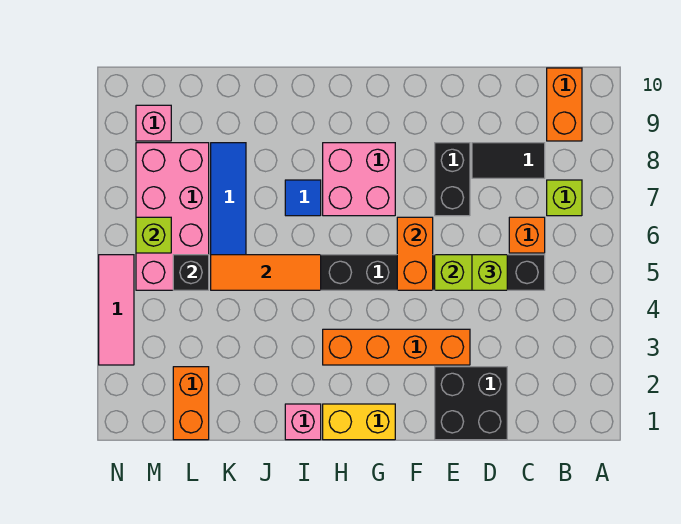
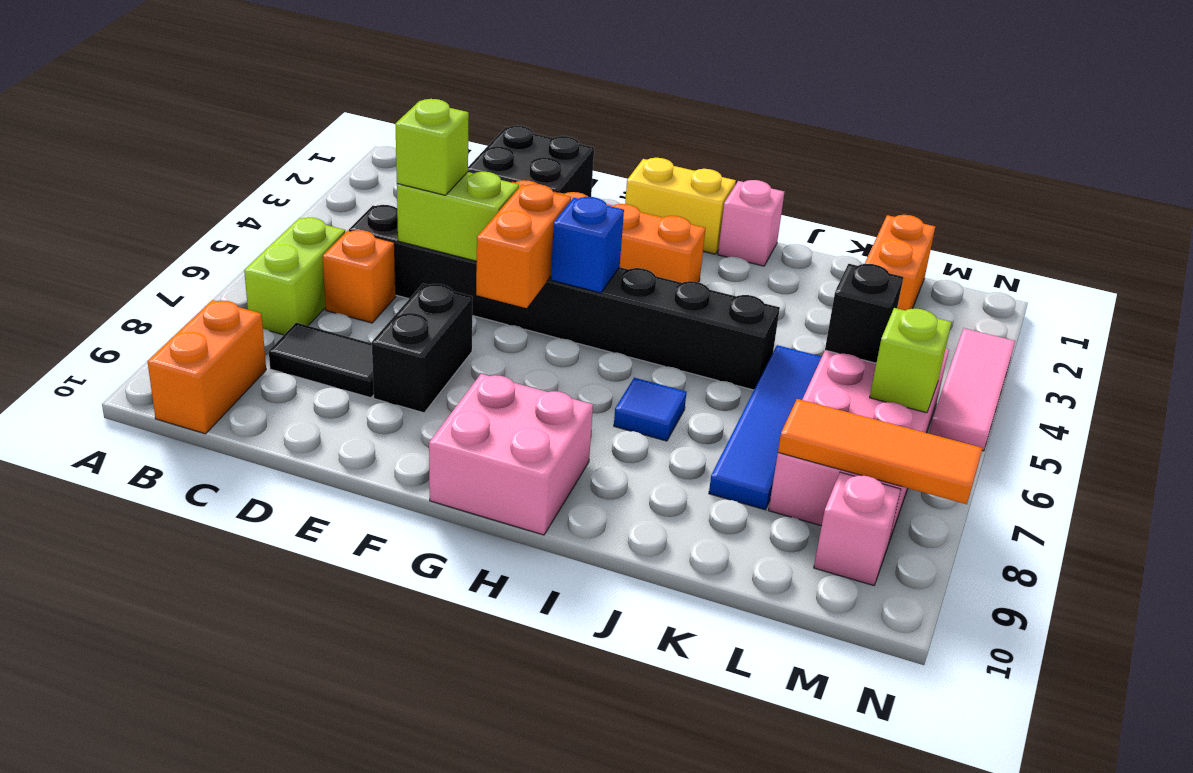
lime 1x1 brick [547,180,582,216] -> lime 1x2 brick [244,218,345,335]
none -> blue 1x1 brick [551,197,624,293]
pink 2x2 brick [323,143,395,216] -> pink 2x2 brick moved to [429,374,593,535]
orange 1x3 tile [211,255,321,290] -> orange 1x3 tile moved to [778,399,983,504]

